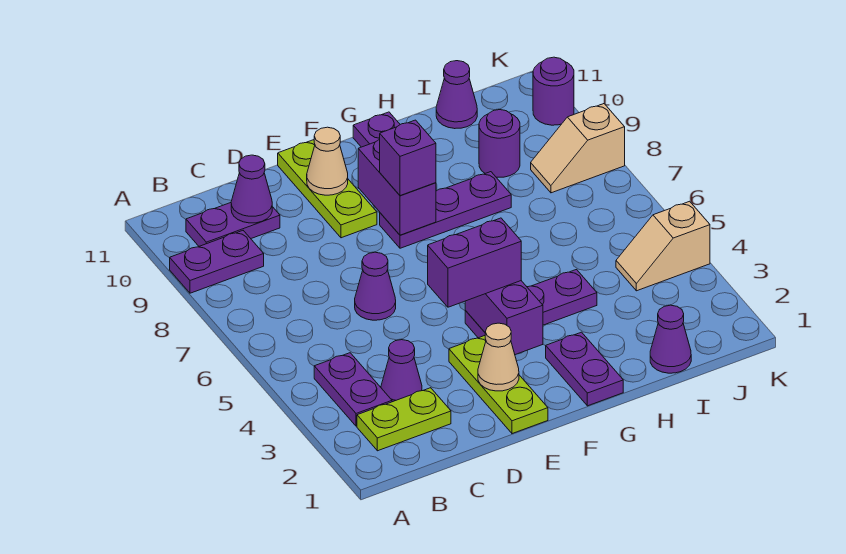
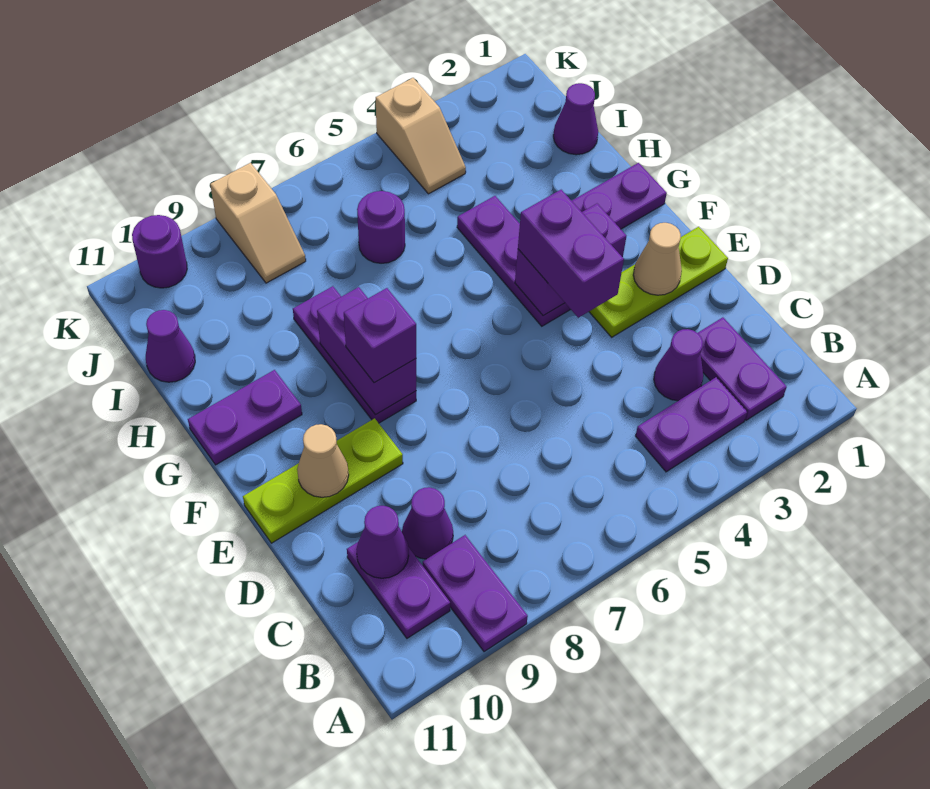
lime 1x2 plate [357,388,451,451] -> purple 1x2 plate [698,317,787,420]
purple 1x1 cone [355,252,396,320] -> purple 1x1 cone moved to [402,487,453,559]
purple 1x2 brick [358,139,436,235] -> purple 1x2 brick turned to [317,287,416,415]
purple 1x1 round brick [479,110,520,177] -> purple 1x1 round brick moved to [357,191,405,263]

